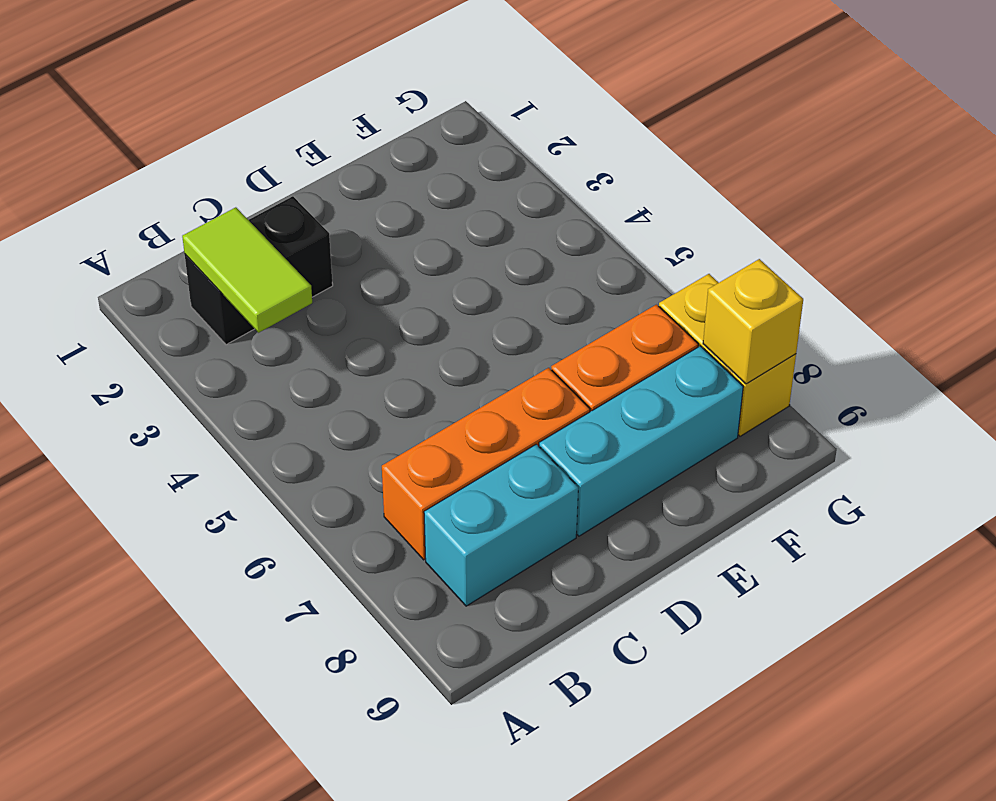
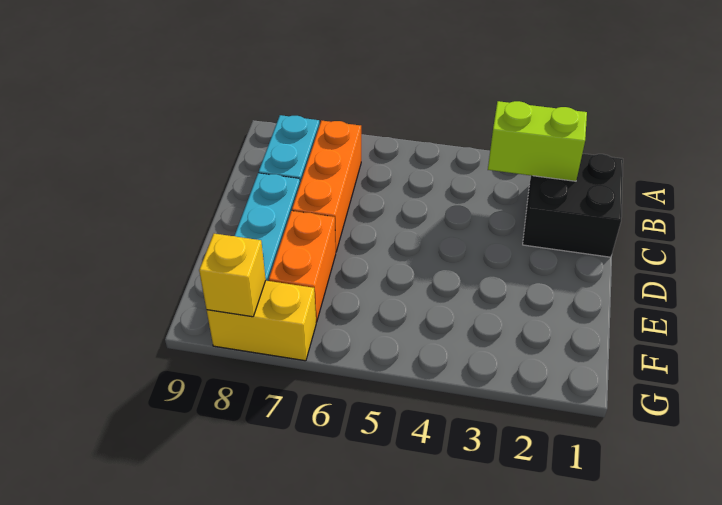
black 1x2 brick [185,196,333,345] -> black 2x2 brick [523,154,623,257]
lime 1x2 tile [182,207,312,333] -> lime 1x2 brick [488,101,587,181]

